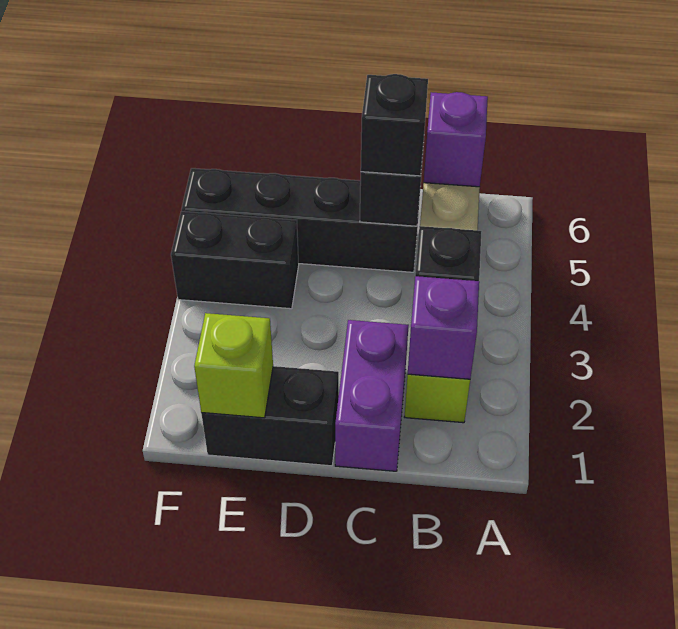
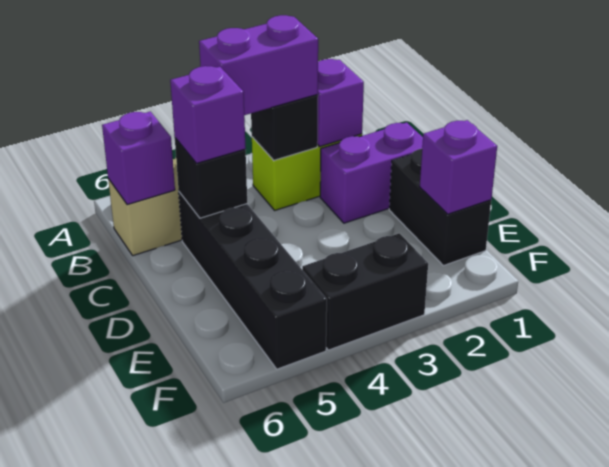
none -> purple 1x2 brick [199,15,318,115]
black 1x1 brick [361,74,428,176] -> purple 1x1 brick [170,66,246,164]
lime 1x1 brick [194,313,273,418] -> purple 1x1 brick [420,120,497,214]
black 1x2 brick [171,211,299,309] -> black 1x2 brick turned to [302,233,428,350]

